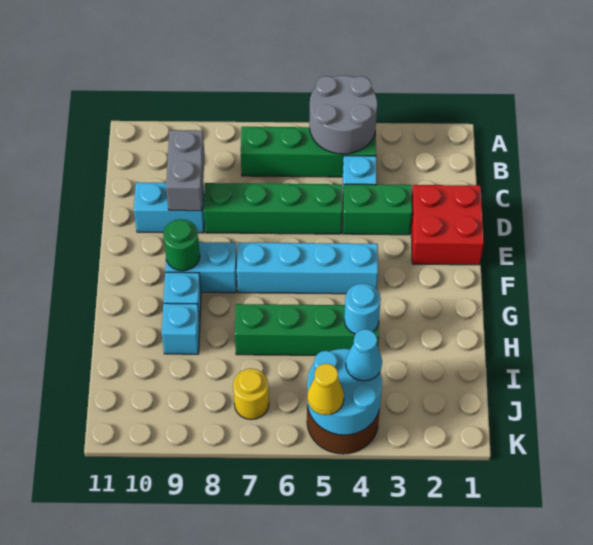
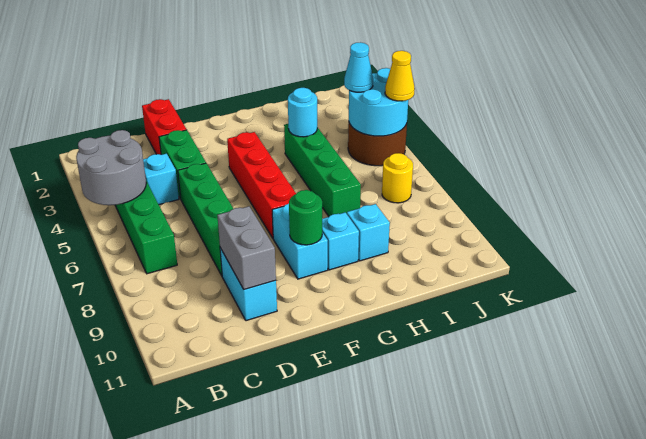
grey 1x2 brick [166,130,205,211] -> grey 1x2 brick turned to [217,206,276,290]
red 2x2 brick [411,185,484,265] -> red 1x2 brick [142,99,186,155]
cyan 1x4 brick [237,242,378,294] -> red 1x4 brick [227,132,296,238]

